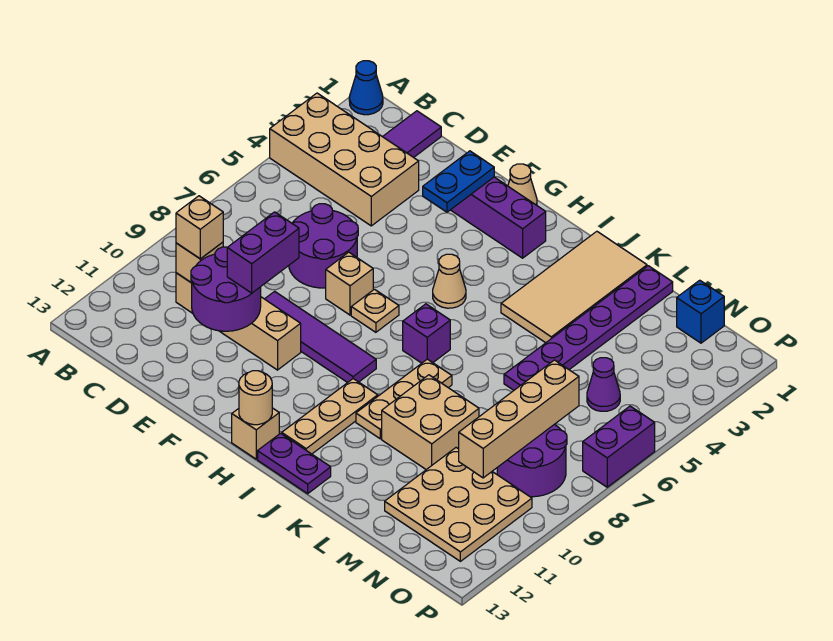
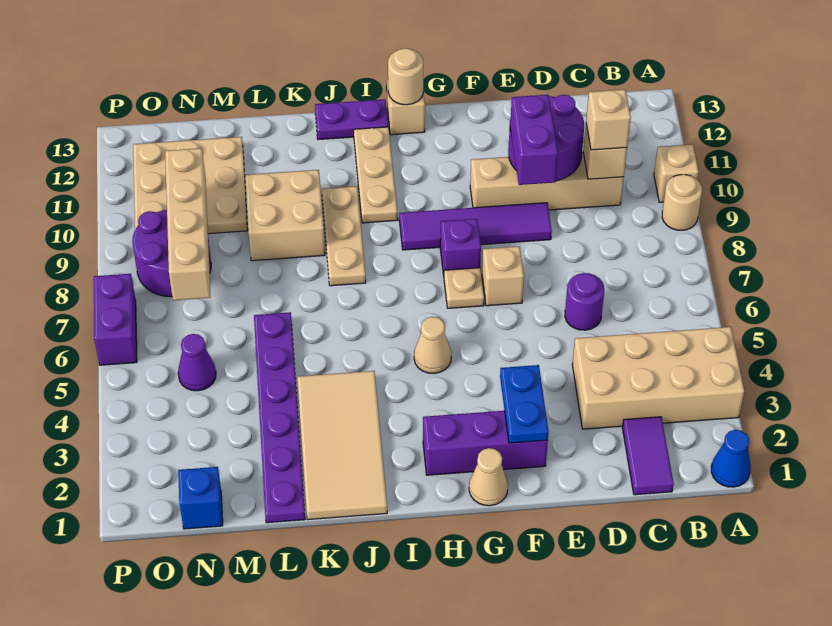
none -> tan 1x1 round brick [662,175,702,230]
none -> tan 1x1 brick [654,144,699,202]
purple 2x2 round brick [289,204,358,288] -> purple 1x1 round brick [565,273,604,330]
purple 1x1 brick [403,304,450,363] -> purple 1x1 brick moved to [440,219,481,275]

